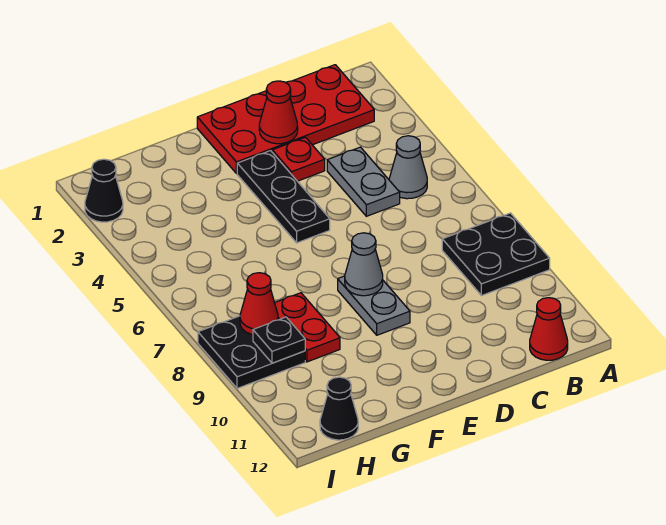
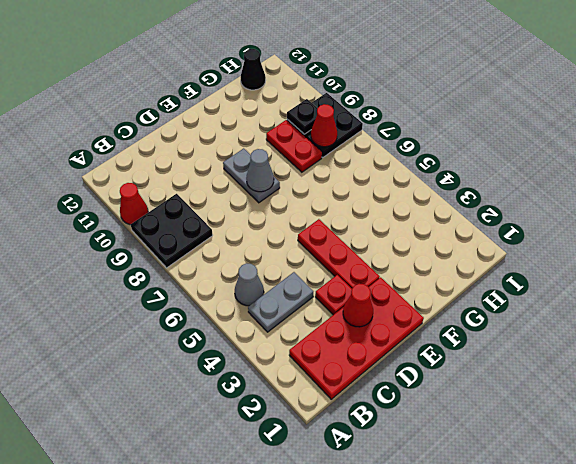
red 1x1 cone [530,298,568,360] -> red 1x1 cone moved to [120,183,148,225]
grey 1x2 plate [327,147,400,216] -> grey 1x2 plate turned to [248,272,313,332]
black 1x3 plate [237,151,330,243] -> red 1x3 plate [298,219,380,288]
black 1x1 cone [85,159,123,222] -> none

